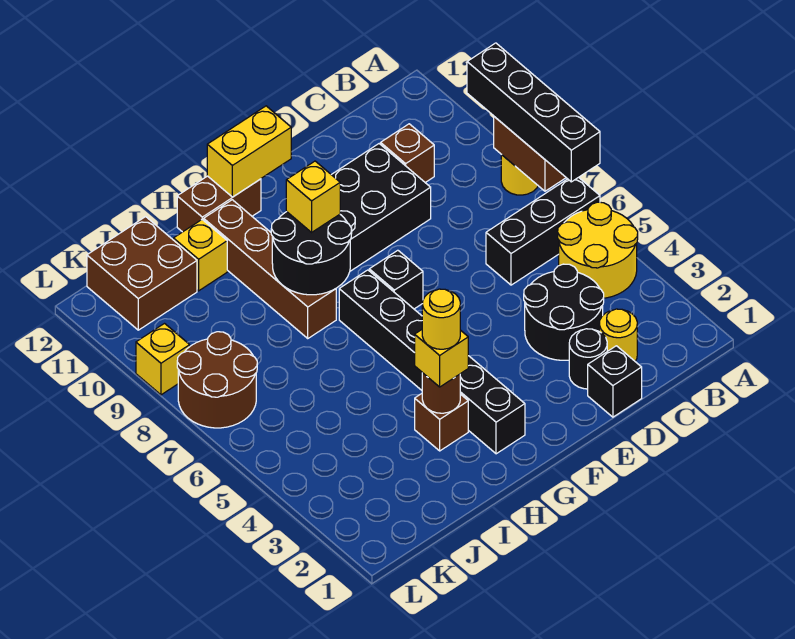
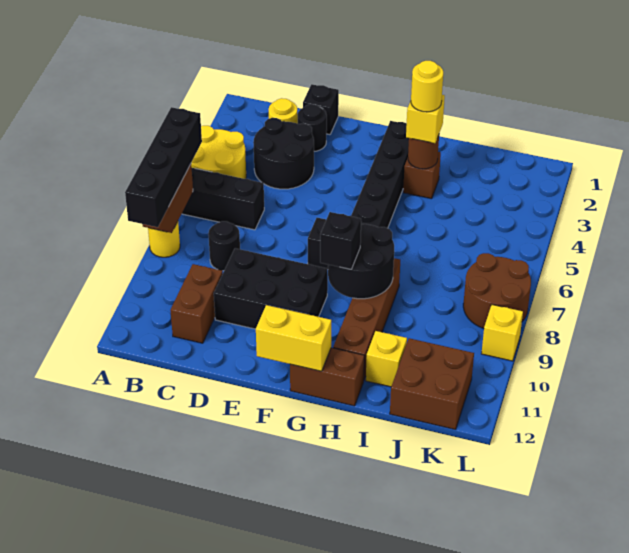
none -> black 1x1 round brick [208,221,240,271]
brown 1x1 brick [381,124,434,182] -> brown 1x2 brick [170,264,223,343]
yellow 1x1 brick [286,161,340,232] -> black 1x1 brick [320,212,361,269]

